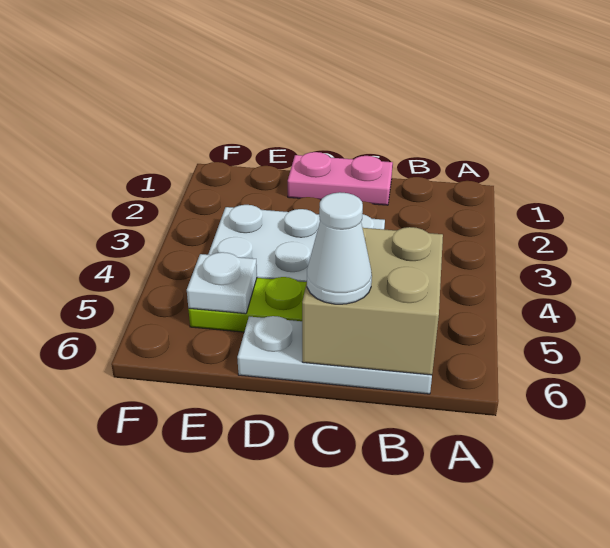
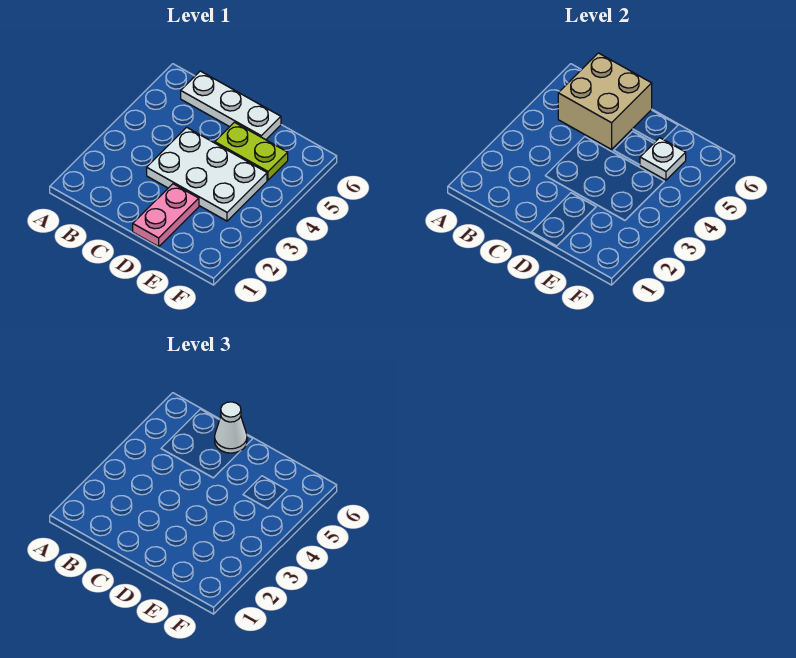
pink 1x2 plate [288,152,393,205] -> pink 1x2 plate turned to [133,184,199,247]

